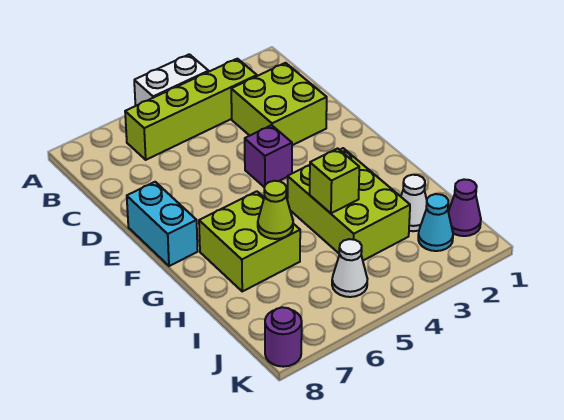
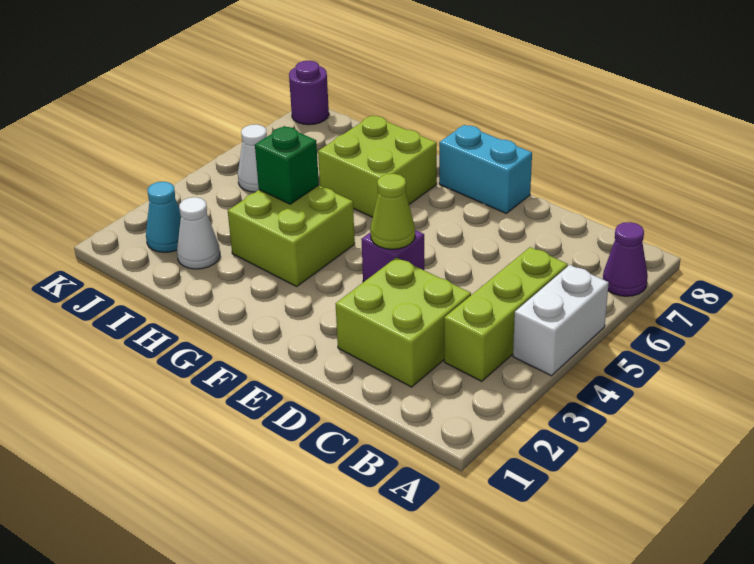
lime 1x4 brick [125,59,257,160] -> lime 1x3 brick [444,247,568,381]
lime 2x3 brick [287,148,410,260] -> lime 2x2 brick [228,185,355,286]
lime 1x1 brick [310,148,359,213] -> green 1x1 brick [255,126,319,204]
lime 1x1 cone [258,181,293,239] -> lime 1x1 cone moved to [370,174,415,249]
purple 1x1 cone [448,179,481,236] -> purple 1x1 cone moved to [603,222,648,296]

